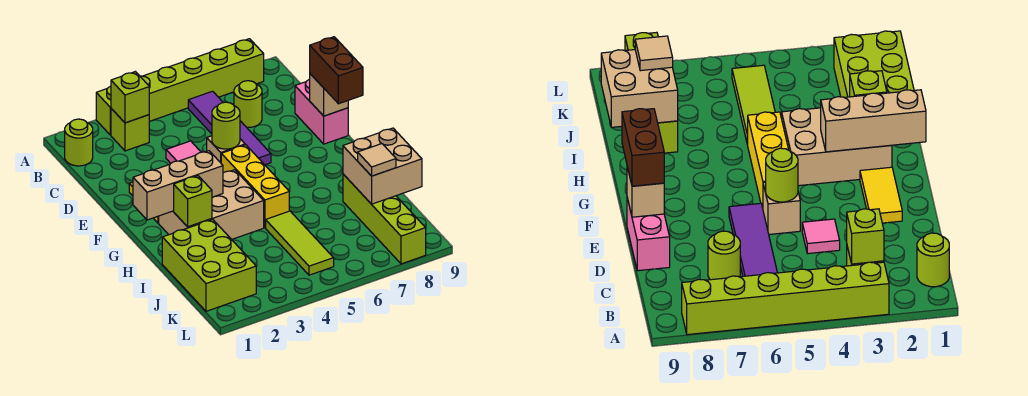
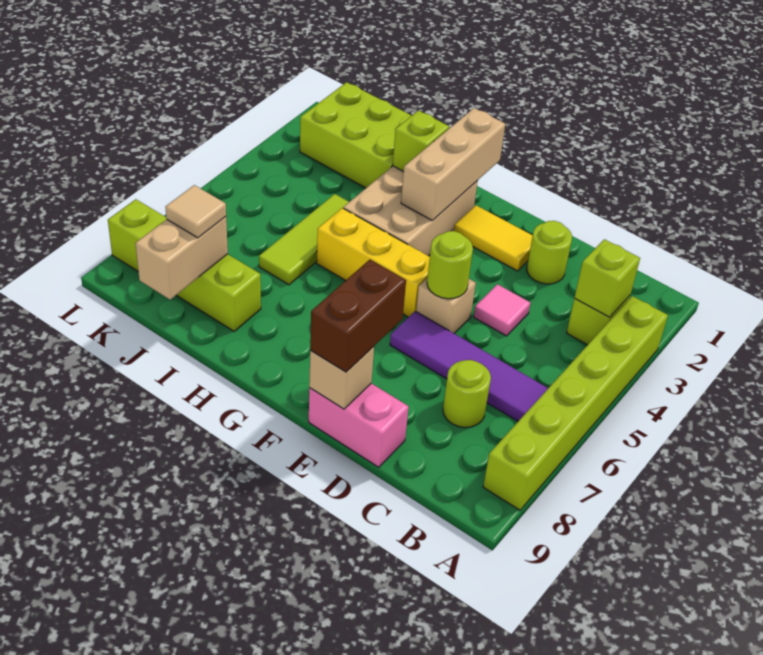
lime 1x1 round brick [65,119,93,166] -> lime 1x1 round brick moved to [527,221,572,284]
brown 1x2 brick [310,37,363,104] -> brown 1x2 brick turned to [310,260,406,372]
lime 1x3 tile [266,211,334,275] -> lime 1x3 tile turned to [259,194,349,285]
tan 2x2 brick [343,128,422,204] -> tan 1x2 brick [135,217,228,300]

